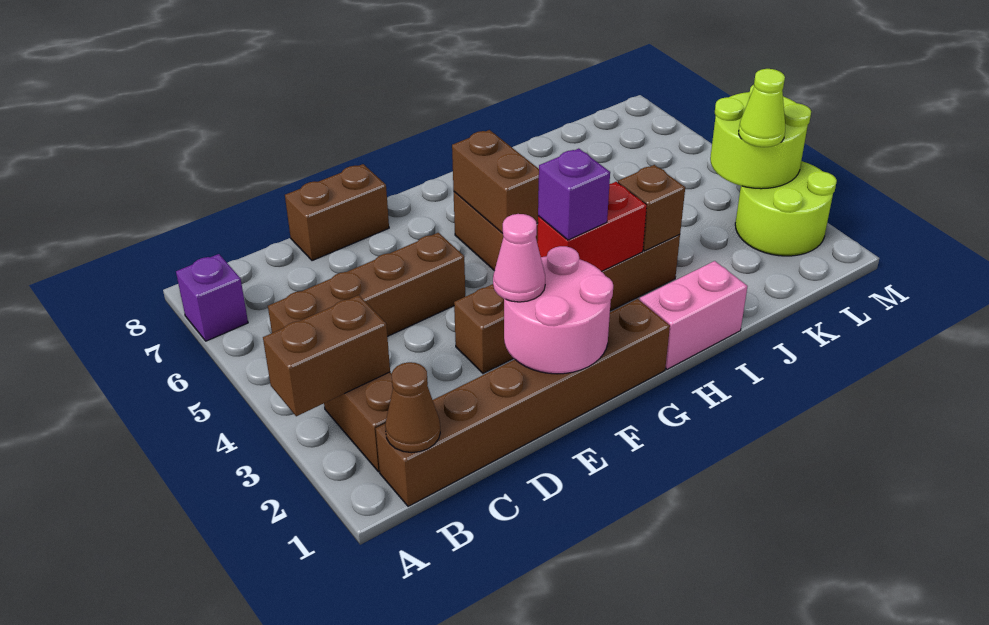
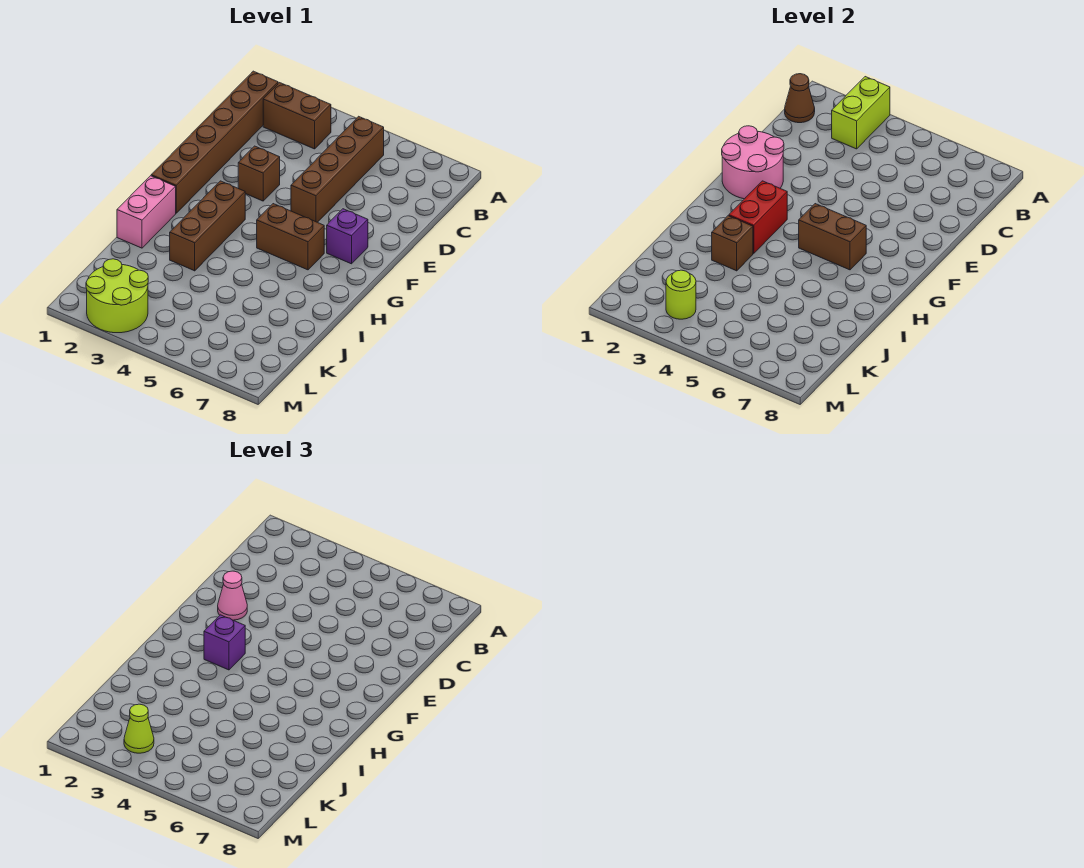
brown 1x2 brick [263,295,390,416] -> lime 1x2 brick [832,77,890,149]
purple 1x1 brick [176,254,248,341] -> purple 1x1 brick moved to [327,209,368,264]
brown 1x2 brick [285,164,389,261] -> none
lime 2x2 round brick [710,85,811,189] -> lime 1x1 round brick [666,270,696,319]

